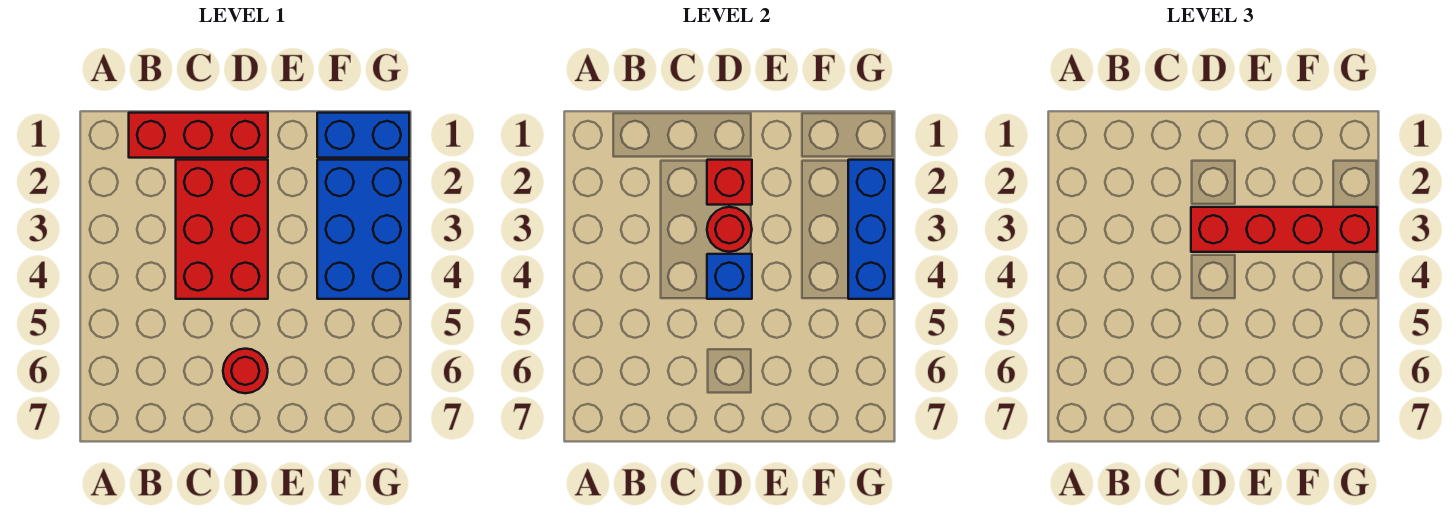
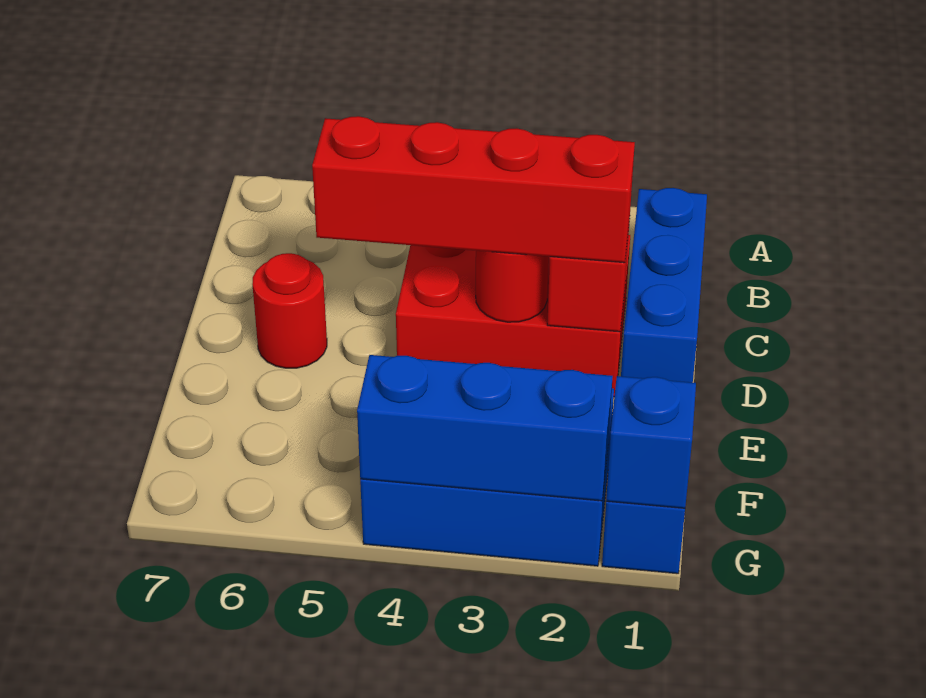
red 1x3 brick [129,113,268,158] -> blue 1x3 brick [621,188,707,383]
red 1x4 brick [1191,207,1377,252] -> red 1x4 brick turned to [312,116,635,263]
blue 1x1 brick [707,254,752,299] -> blue 1x1 brick moved to [606,376,696,508]

